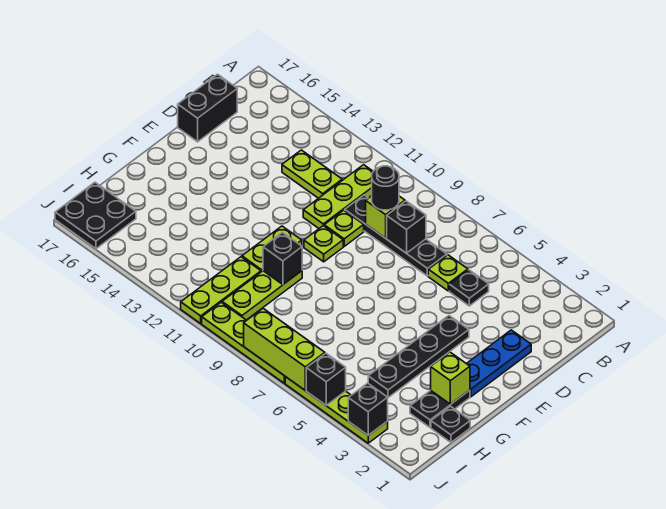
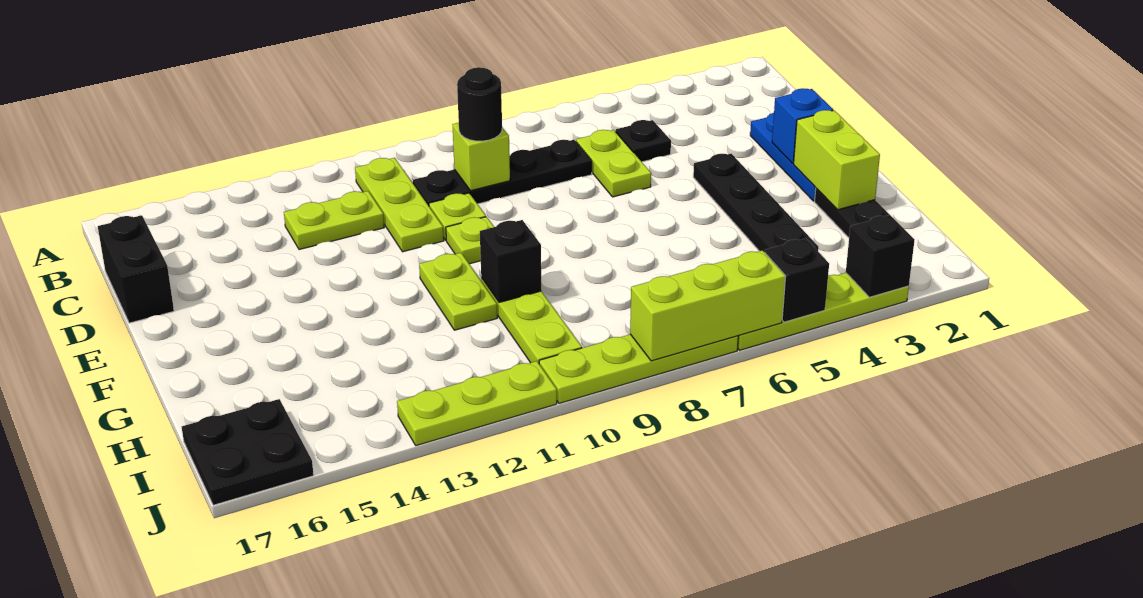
lime 1x1 plate [428,255,468,291] -> lime 1x2 plate [576,130,651,197]
black 1x1 brick [387,201,426,253] -> none
none -> blue 1x1 brick [772,88,833,163]
lime 1x1 brick [431,352,470,404] -> lime 1x2 brick [794,110,880,210]
black 1x1 plate [431,406,470,442] -> none
lime 1x3 plate [181,257,261,323] -> lime 1x3 plate turned to [397,361,557,446]

